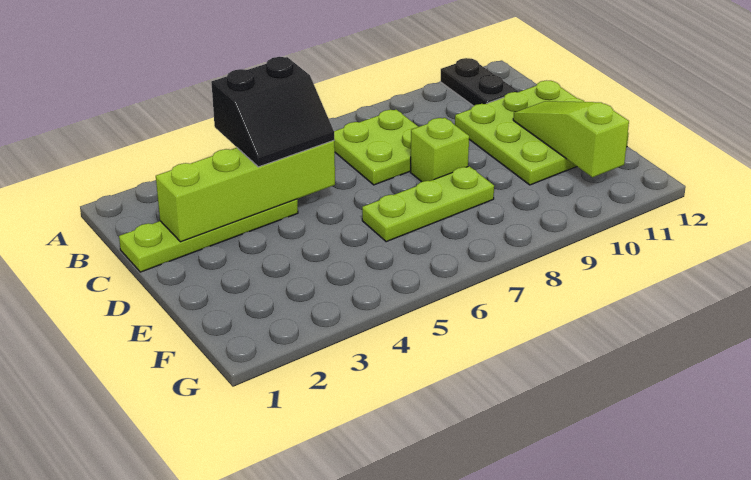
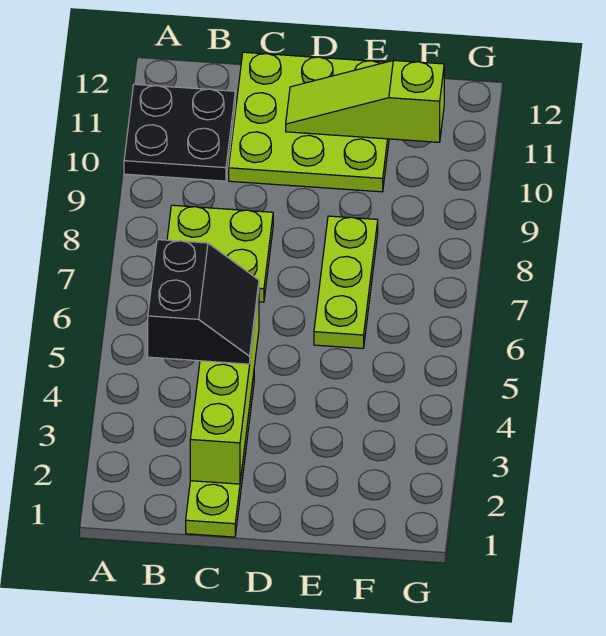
black 1x2 plate [440,58,518,106] -> black 2x2 plate [124,84,235,181]
lime 1x1 brick [411,118,469,182] -> none

